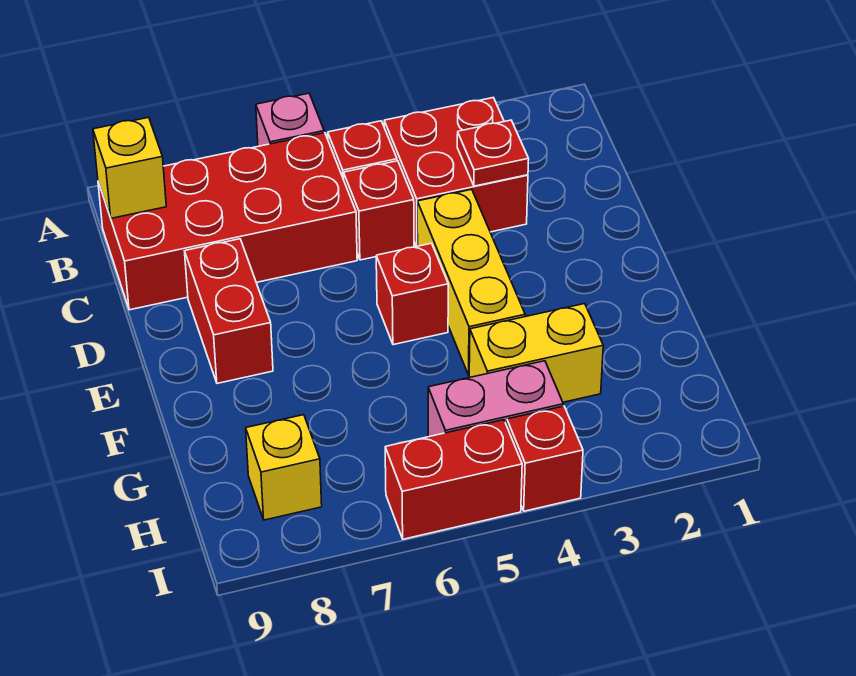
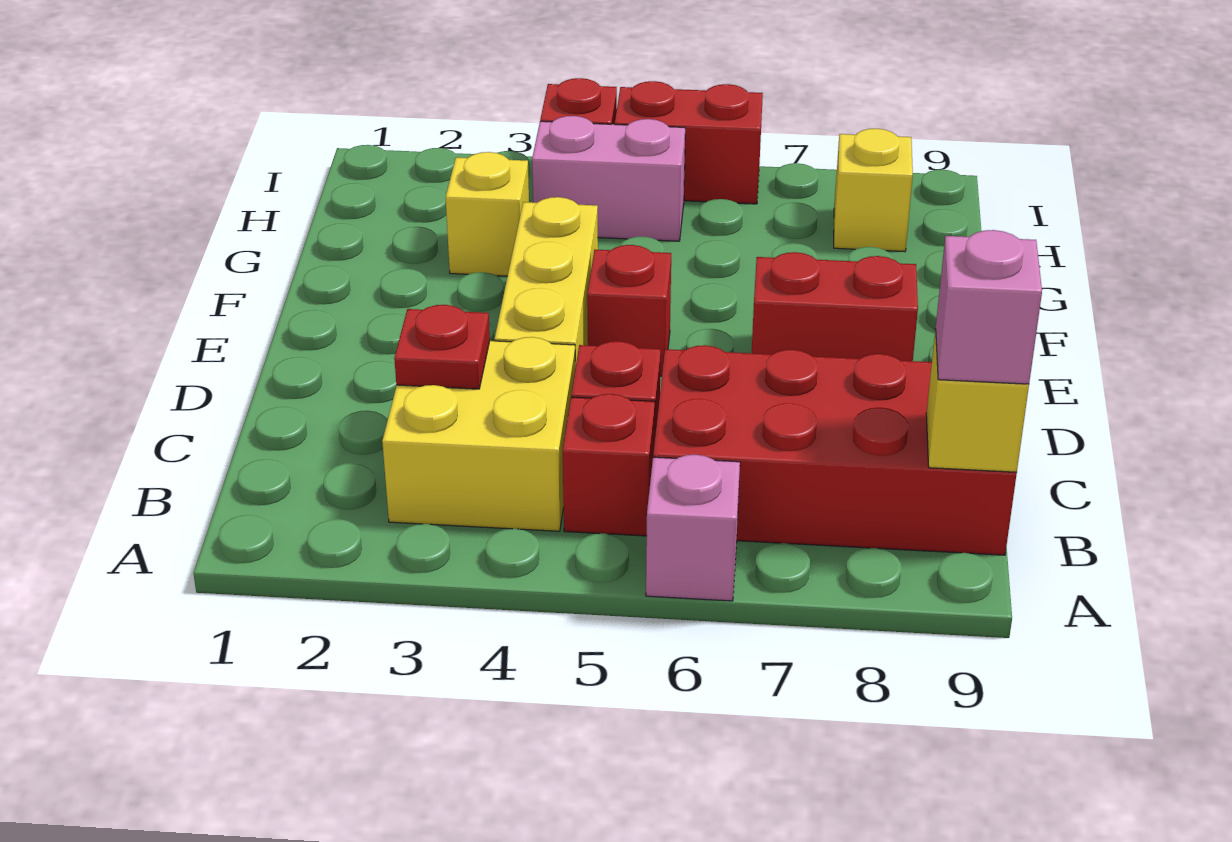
red 2x2 brick [384,98,528,246] -> yellow 2x2 brick [382,337,575,531]
none -> pink 1x1 brick [936,230,1042,384]
red 1x2 brick [185,239,273,383] -> red 1x2 brick turned to [752,252,918,361]
yellow 1x2 brick [469,304,603,402] -> yellow 1x1 brick [446,152,529,276]

